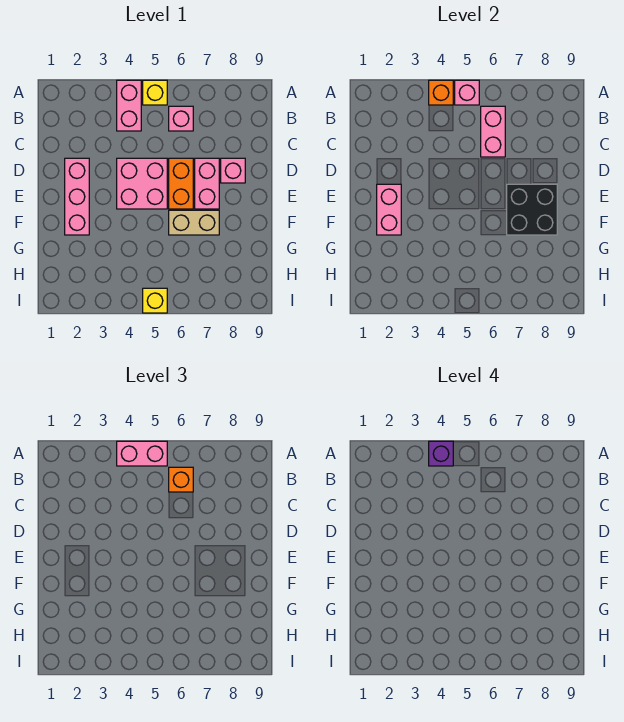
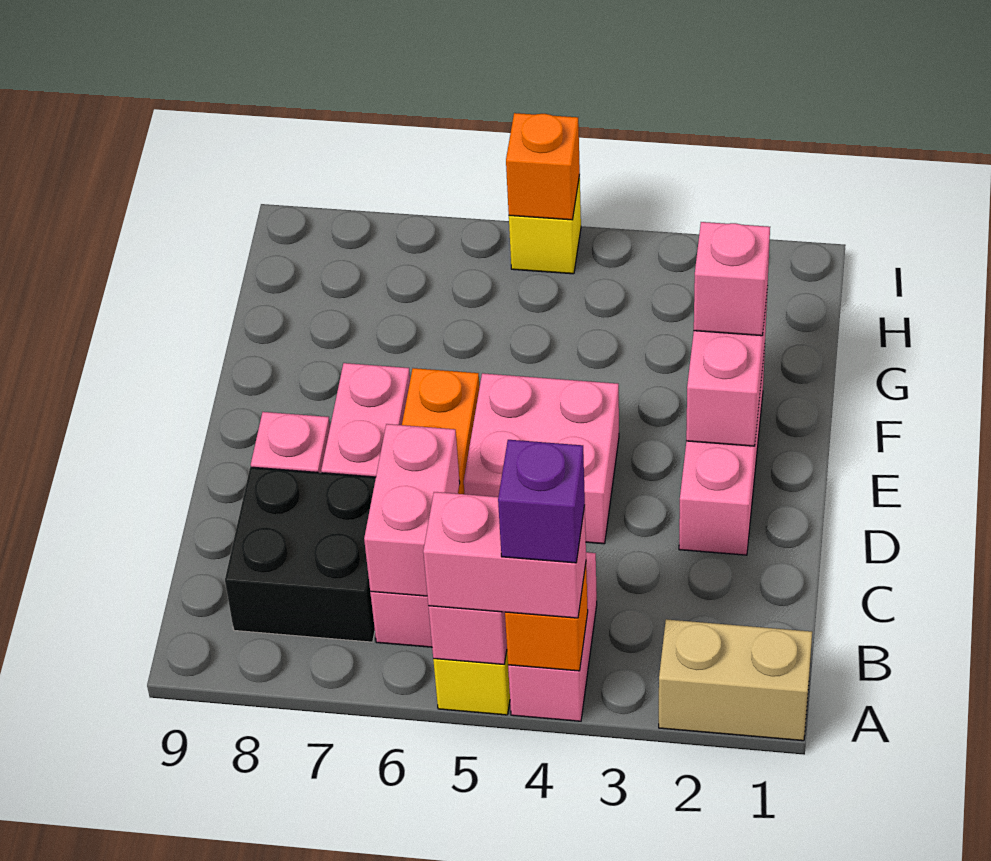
orange 1x1 brick [169,467,193,492] -> orange 1x1 brick moved to [506,113,580,220]
black 2x2 brick [507,184,557,235] -> black 2x2 brick moved to [225,467,376,642]
none -> pink 1x1 brick [694,222,770,336]
tan 1x2 brick [169,210,219,235] -> tan 1x2 brick moved to [659,619,812,741]

